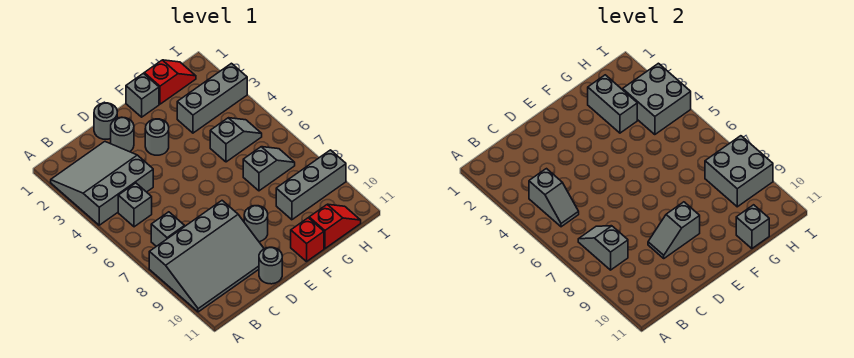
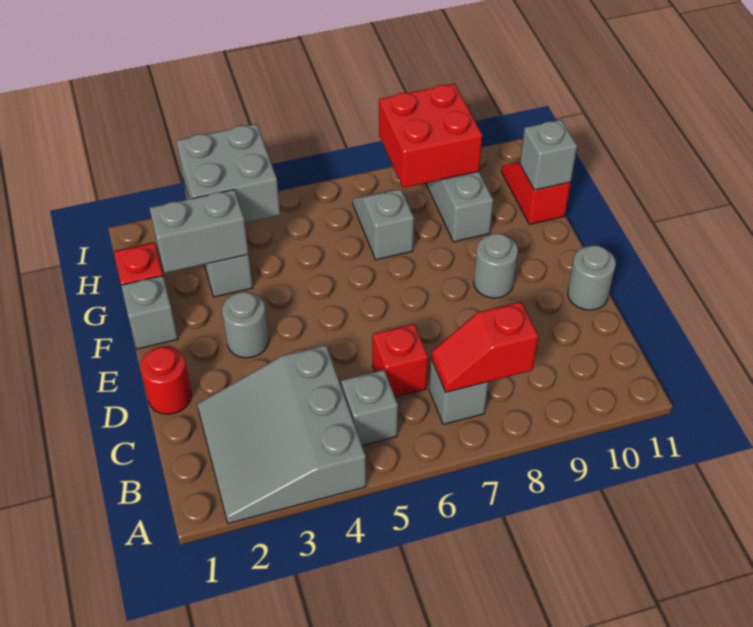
grey 3x4 slope [149,201,264,312] -> none
grey 1x2 slope [529,169,579,227] -> none
grey 1x2 slope [578,226,628,270] -> red 1x2 slope [431,302,538,392]
grey 1x1 round brick [94,103,117,139] -> red 1x1 round brick [140,347,192,414]
grey 1x1 round brick [111,117,134,152] -> none
grey 1x2 slope [648,202,700,258] -> none
red 1x1 brick [291,218,324,262] -> red 1x1 brick moved to [373,324,428,397]
grey 1x2 slope [210,118,262,162] -> none
grey 2x2 brick [705,136,773,207] -> red 2x2 brick [379,84,482,188]

